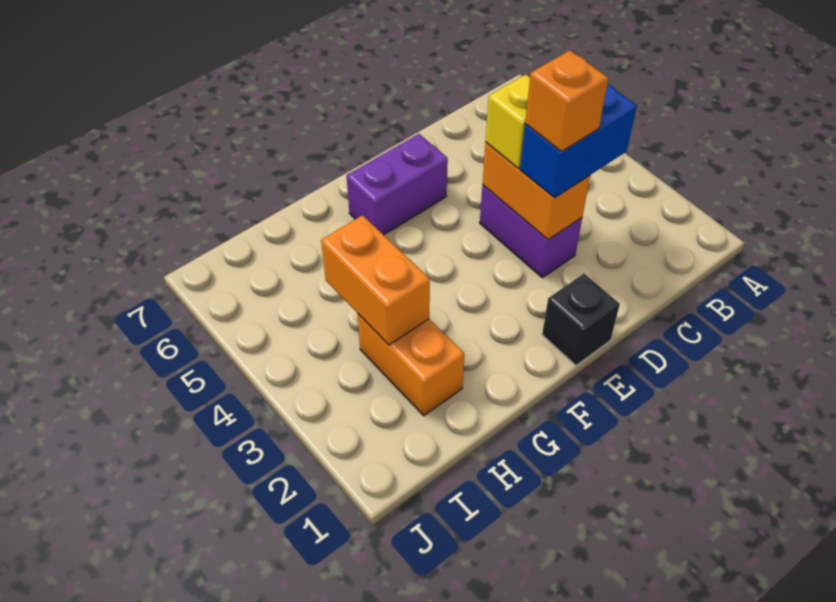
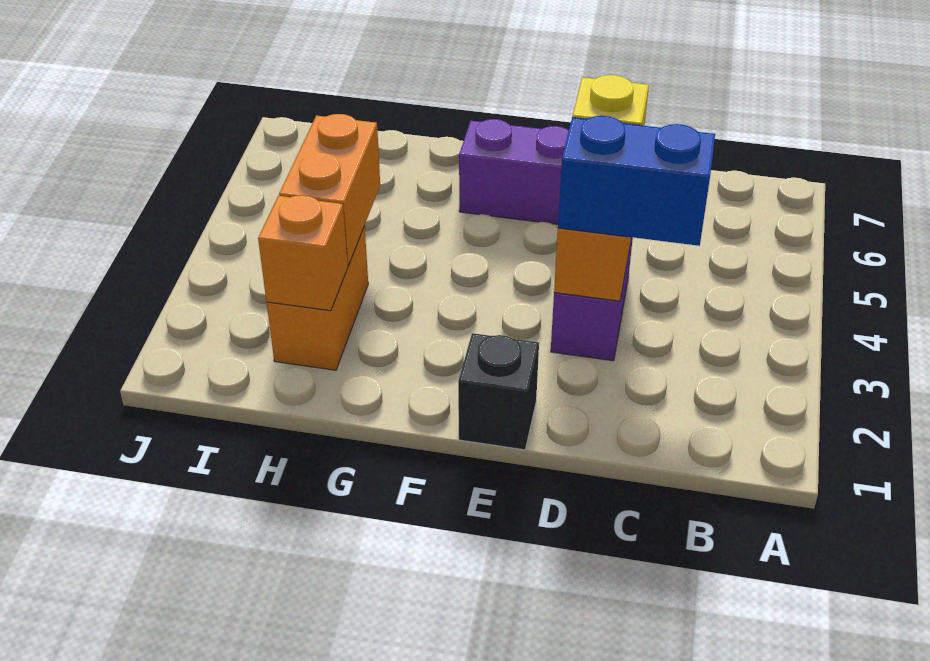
orange 1x1 brick [525,50,608,152] -> orange 1x1 brick moved to [258,195,348,311]

